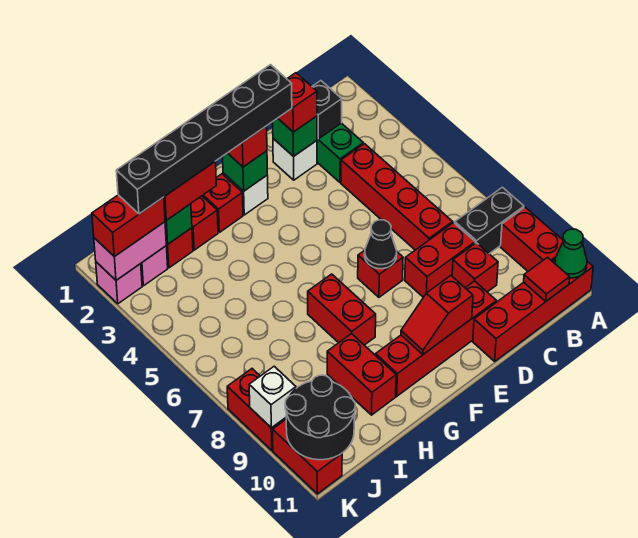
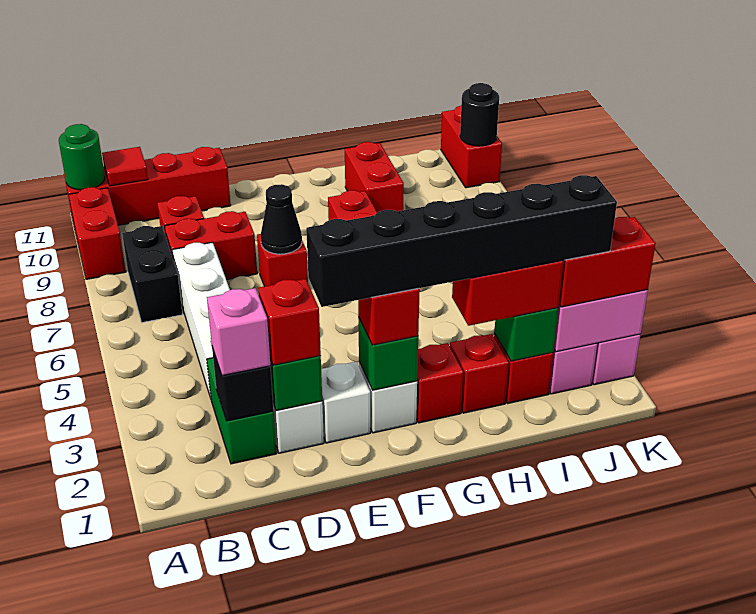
black 1x2 brick [455,187,524,254] -> black 1x2 brick turned to [122,226,183,323]
green 1x1 cone [555,229,587,278] -> green 1x1 round brick [59,124,105,190]
none -> pink 1x1 brick [207,288,270,376]
red 1x4 brick [341,144,453,250] -> white 1x4 brick [172,242,230,398]
red 1x4 brick [376,281,497,396] -> none
red 1x2 slope [401,276,473,354] -> none
black 2x2 round brick [285,375,355,460] -> black 1x1 round brick [460,83,499,146]
red 1x2 brick [227,369,286,450] -> none
white 1x1 brick [249,366,296,428] -> white 1x1 brick moved to [321,362,370,443]

